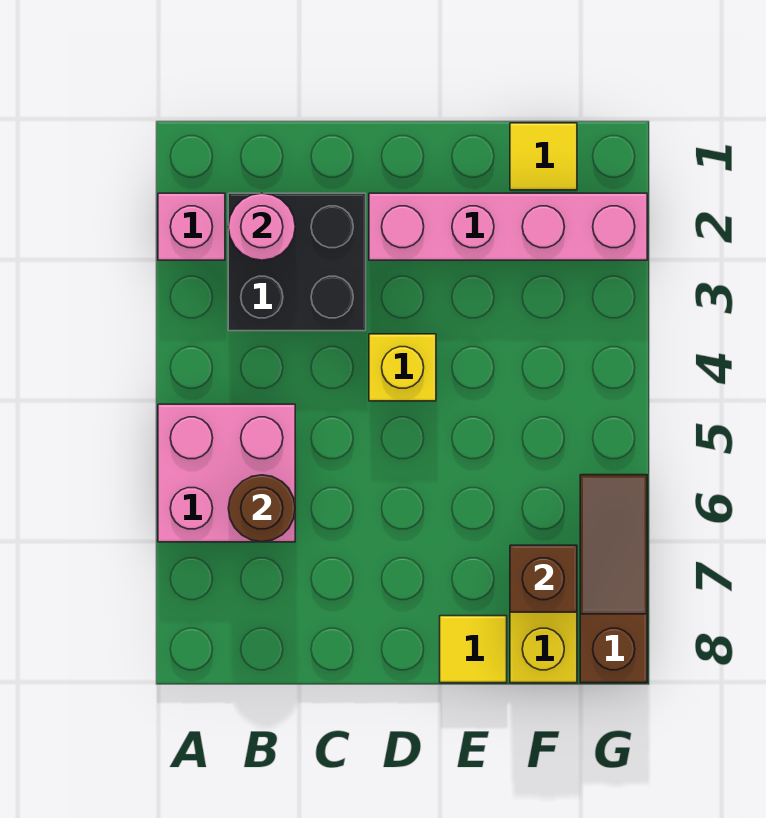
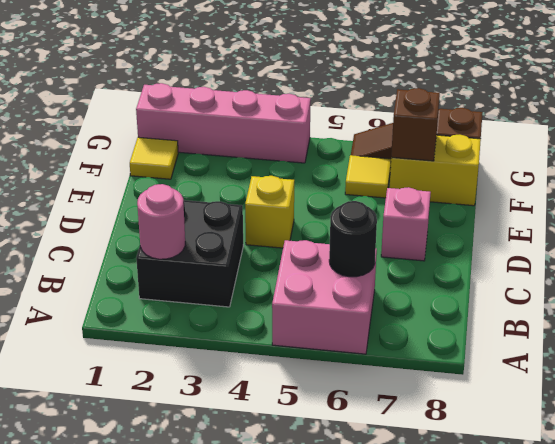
pink 1x1 brick [158,193,225,260] -> pink 1x1 brick moved to [381,187,431,261]
brown 1x1 round brick [228,475,295,542] -> black 1x1 round brick [329,201,377,277]
pink 1x4 brick [369,193,647,260] -> pink 1x4 brick turned to [136,83,311,163]
yellow 1x1 tile [440,616,507,683] -> yellow 1x1 tile moved to [345,155,391,198]

